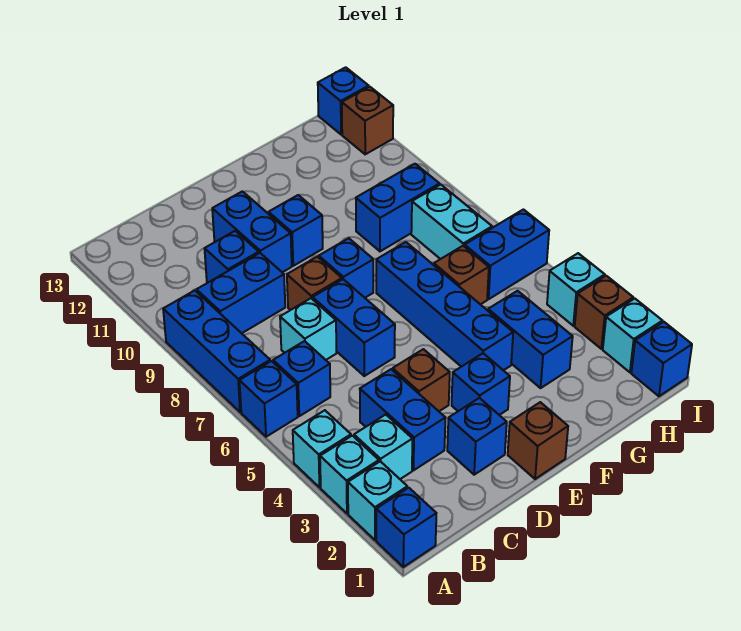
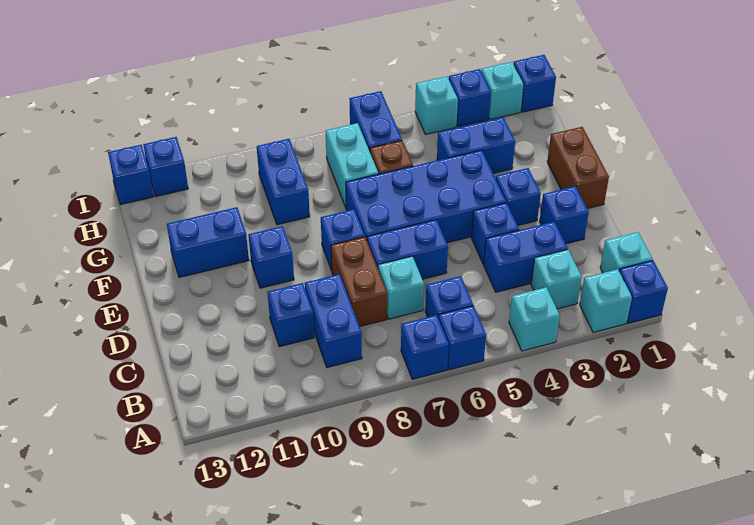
cyan 1x1 brick [320,436,379,513] -> cyan 1x1 brick moved to [600,232,652,273]
blue 1x3 brick [163,290,270,412] -> blue 1x1 brick [401,315,449,379]
brown 1x1 brick [393,349,450,411] -> blue 1x1 brick [472,203,519,264]
brown 1x1 brick [287,257,342,310] -> brown 1x2 brick [331,237,387,327]
blue 1x2 brick [212,191,292,272] -> blue 1x2 brick moved to [167,207,249,277]
brown 1x1 brick [508,402,568,479] -> brown 1x2 brick [547,127,609,209]
blue 1x4 brick [376,242,513,370] -> blue 2x4 brick [346,150,506,243]
cyan 1x2 brick [411,184,492,259] -> cyan 1x2 brick turned to [326,123,378,207]
brown 1x1 brick [575,276,633,349] -> blue 1x1 brick [449,69,491,127]
brown 1x1 brick [342,87,393,154] -> blue 1x1 brick [143,137,188,197]

